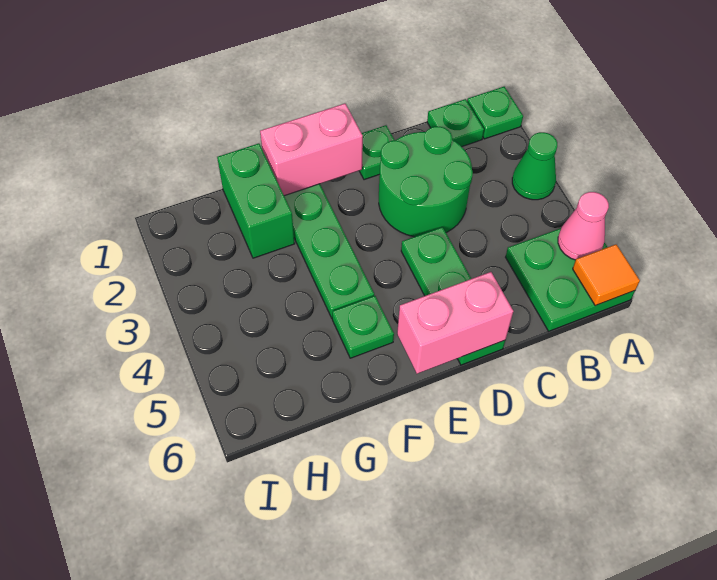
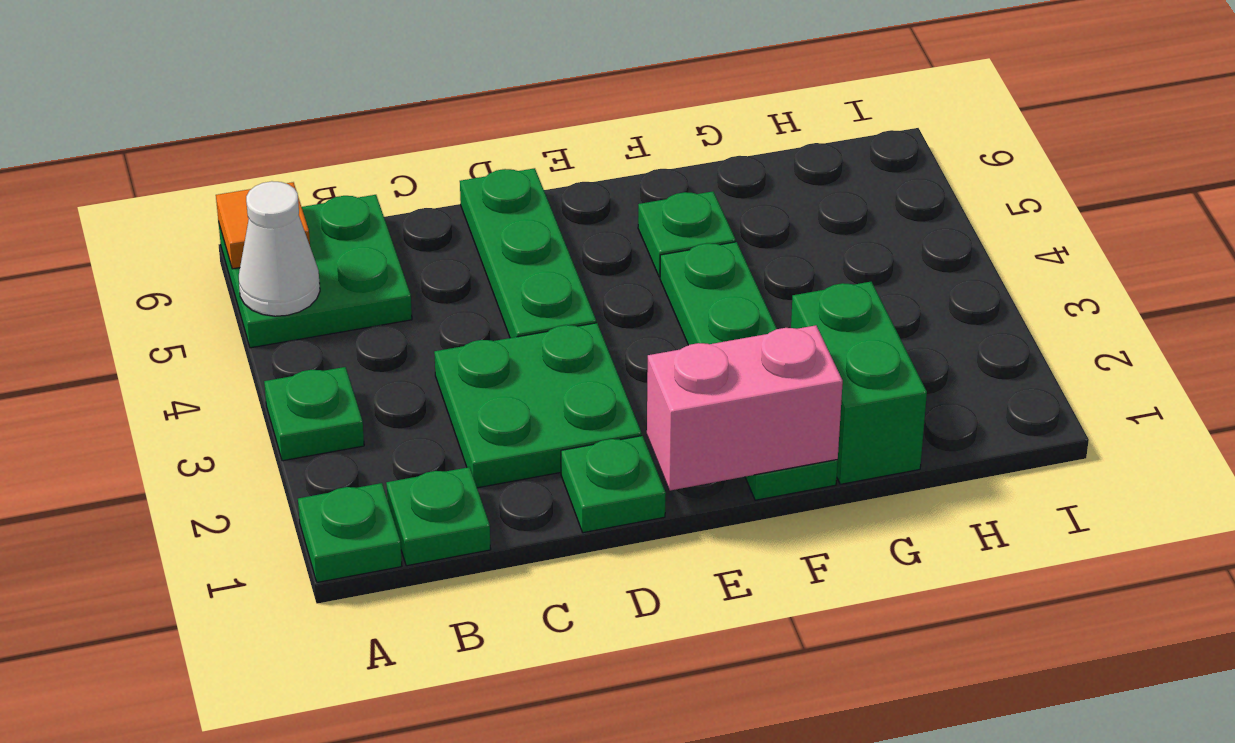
green 1x1 cone [512,132,557,200] -> green 1x1 plate [264,367,364,461]
pink 1x1 cone [558,192,609,260] -> white 1x1 cone [239,181,320,316]
green 2x2 round brick [379,127,473,237] -> green 2x2 plate [434,323,642,488]
pink 1x2 brick [397,272,514,374] -> none

